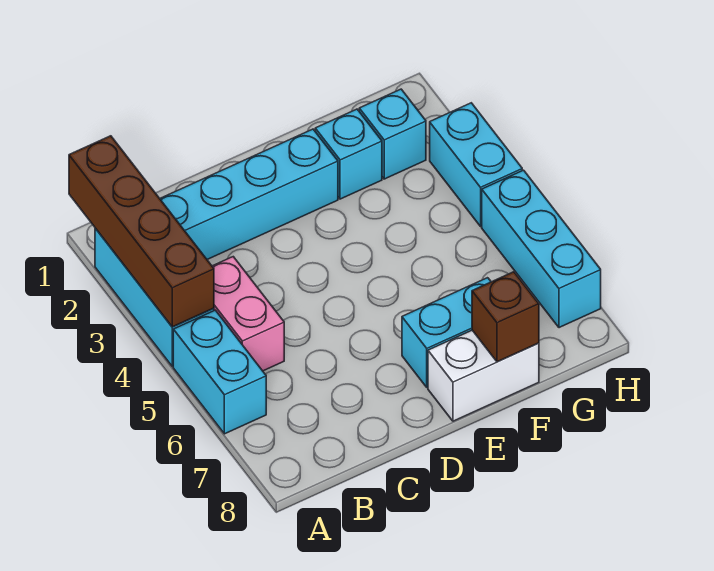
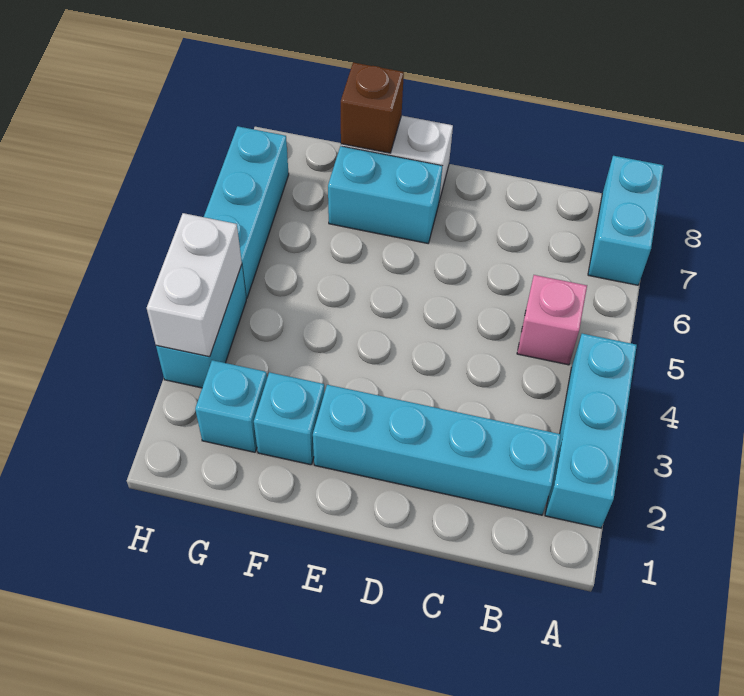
brown 1x4 brick [69,136,214,327] -> none
cyan 1x2 brick [173,310,266,434] -> cyan 1x2 brick moved to [588,156,664,285]
pink 1x2 brick [212,257,284,371] -> pink 1x1 brick [517,275,587,365]
none -> white 1x2 brick [147,213,242,357]

